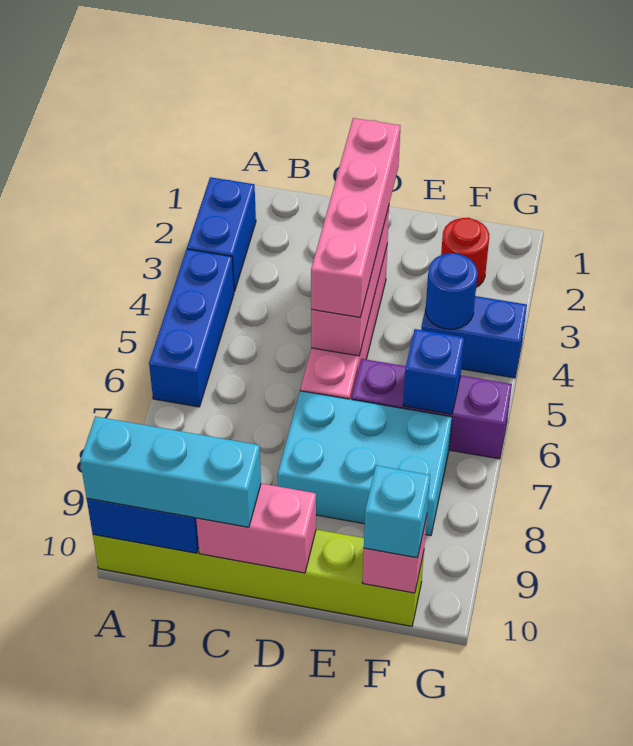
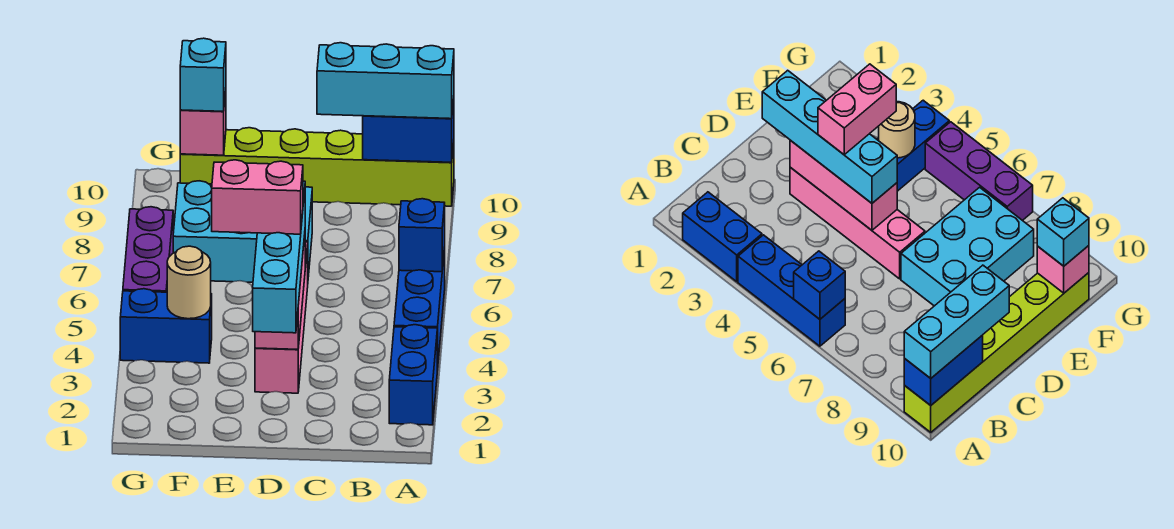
pink 1x2 brick [196,484,316,573] -> pink 1x2 brick moved to [212,160,303,234]
pink 1x4 brick [311,118,401,317] -> cyan 1x4 brick [253,181,305,333]
purple 1x3 brick [352,359,512,459] -> purple 1x3 brick turned to [123,207,173,292]
red 1x1 round brick [441,218,489,287] -> none
blue 1x1 round brick [426,253,477,329] -> tan 1x1 round brick [167,246,211,319]
blue 1x1 brick [403,329,464,414] -> blue 1x1 brick moved to [399,199,445,272]

